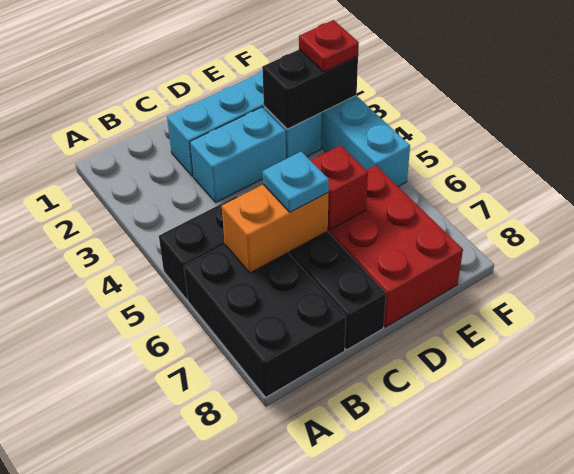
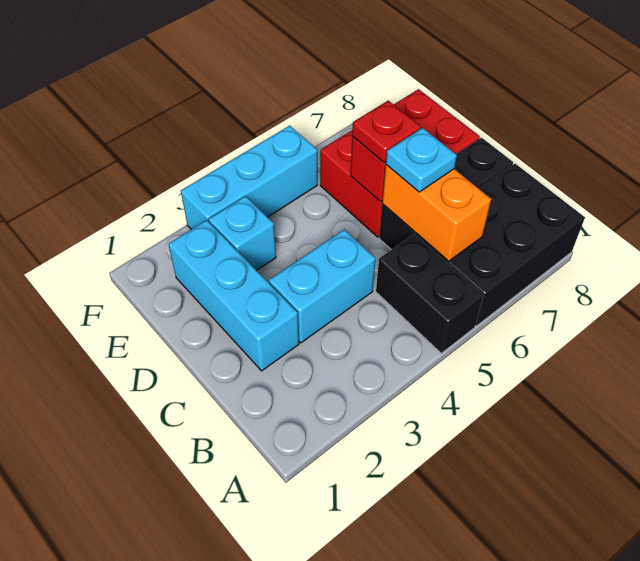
cyan 1x2 brick [190,107,286,202] -> cyan 1x2 brick turned to [269,230,375,343]
black 1x2 brick [262,49,358,129] -> none
red 1x1 plate [299,20,359,72] -> red 1x1 plate moved to [352,101,421,163]

